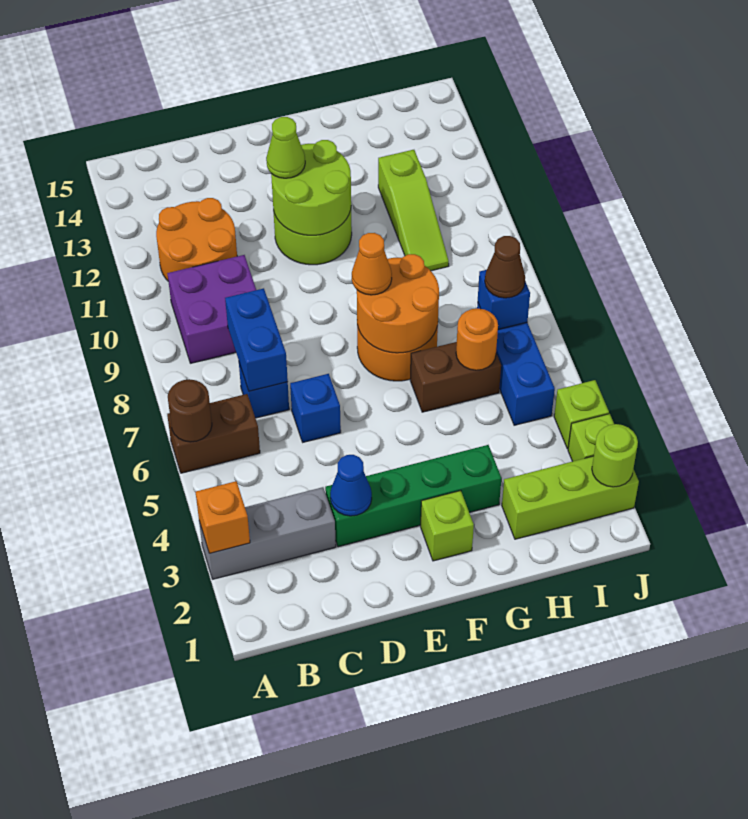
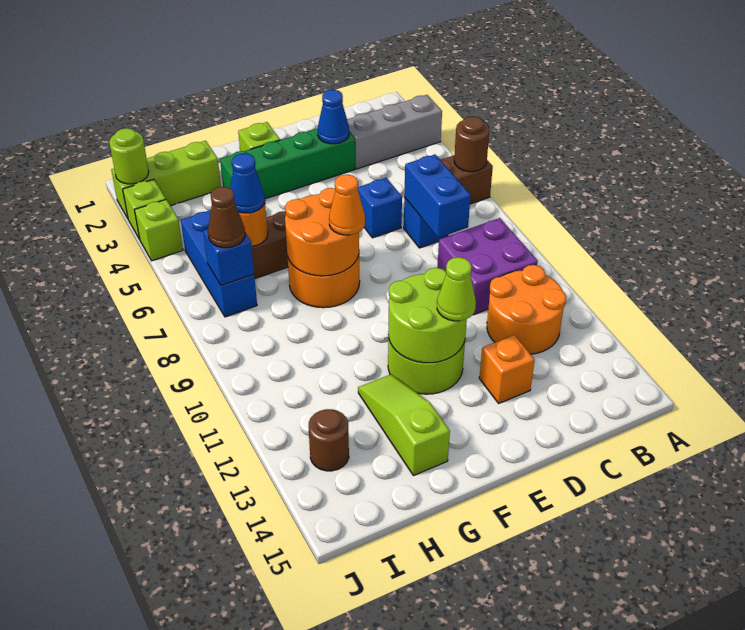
orange 1x1 brick [196,481,250,553] -> orange 1x1 brick moved to [479,335,535,403]
none -> blue 1x1 cone [230,153,265,213]
lime 1x3 slope [378,150,449,271] -> lime 1x3 slope moved to [358,374,450,476]
none -> brown 1x1 round brick [309,409,349,471]

